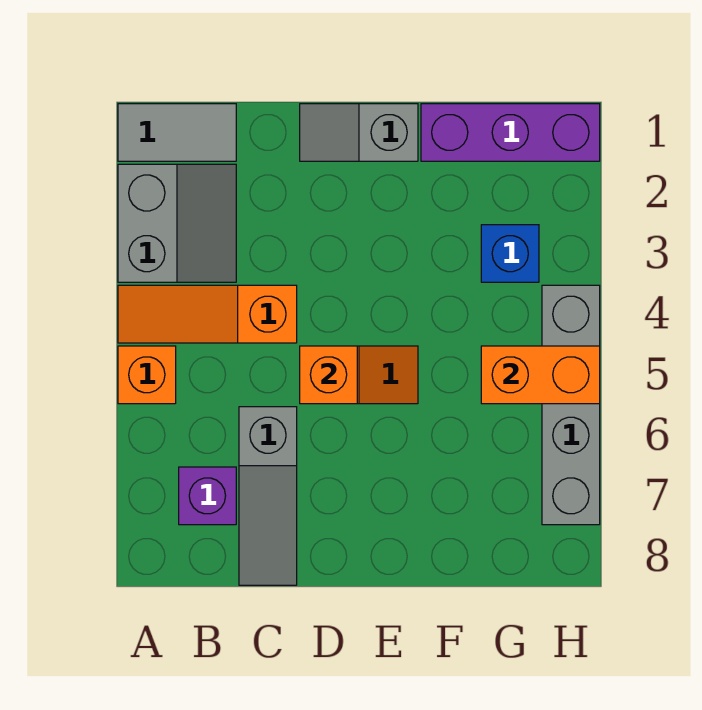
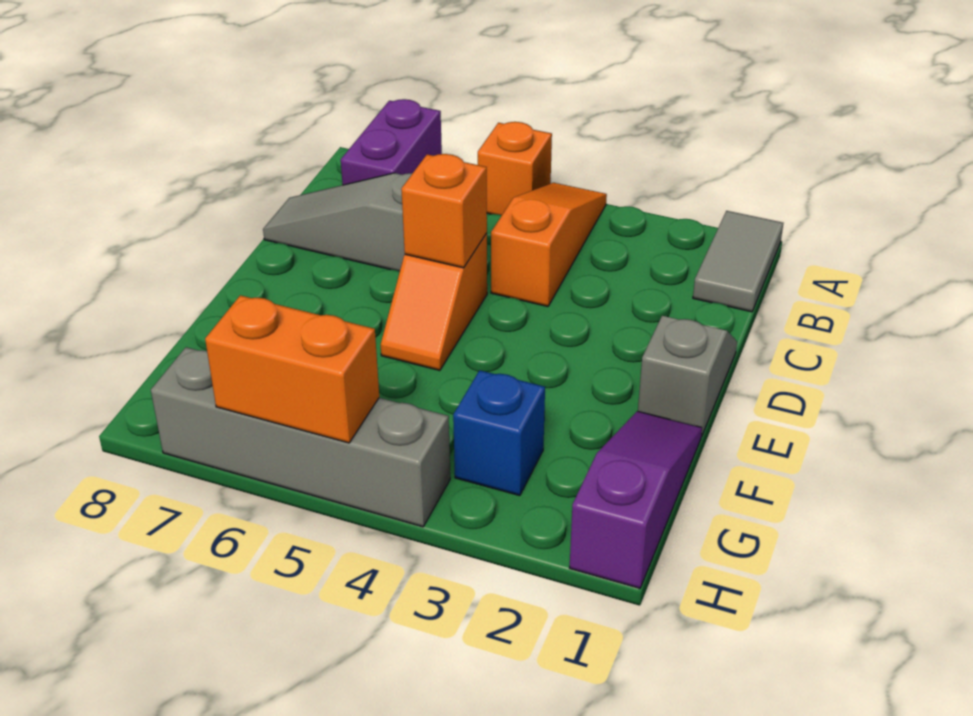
grey 2x2 slope [118,164,236,282] -> none
purple 1x1 brick [179,467,236,525] -> purple 1x2 brick [341,99,442,185]
purple 1x3 brick [421,104,600,161] -> purple 1x3 slope [570,411,702,588]
orange 1x2 brick [481,346,600,404] -> orange 1x2 brick turned to [205,295,379,443]

